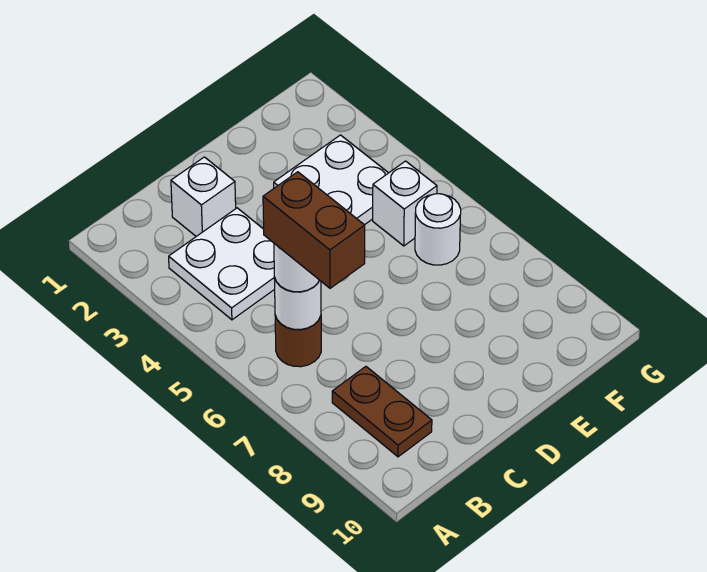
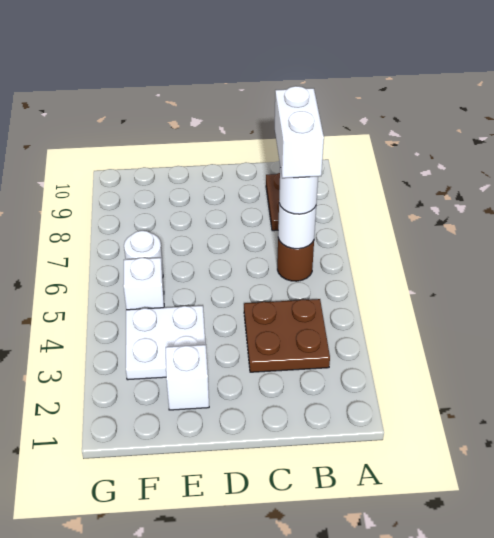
white 2x2 plate [169,208,275,320] -> brown 2x2 plate [244,299,330,372]
brown 1x2 brick [263,172,365,288] -> white 1x2 brick [275,86,324,178]
white 1x1 brick [171,157,236,236] -> white 1x1 brick moved to [166,345,209,410]

